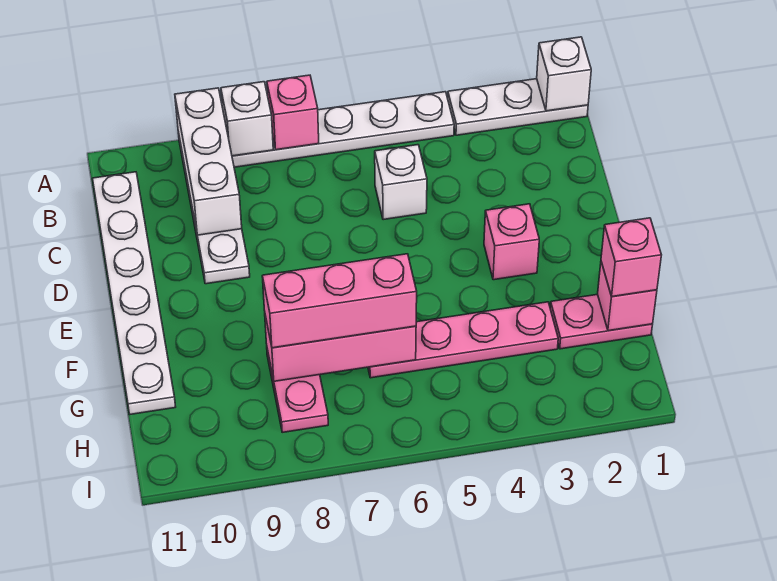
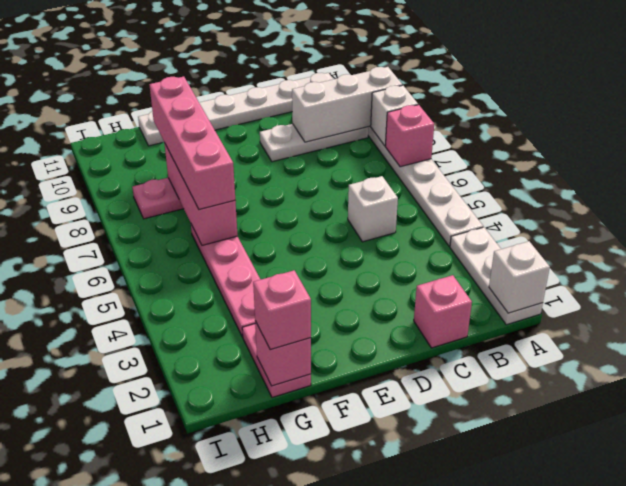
pink 1x1 brick [484,204,539,280] -> pink 1x1 brick moved to [414,275,472,348]
pink 1x3 brick [262,254,417,348] -> pink 1x4 brick [149,76,235,210]

